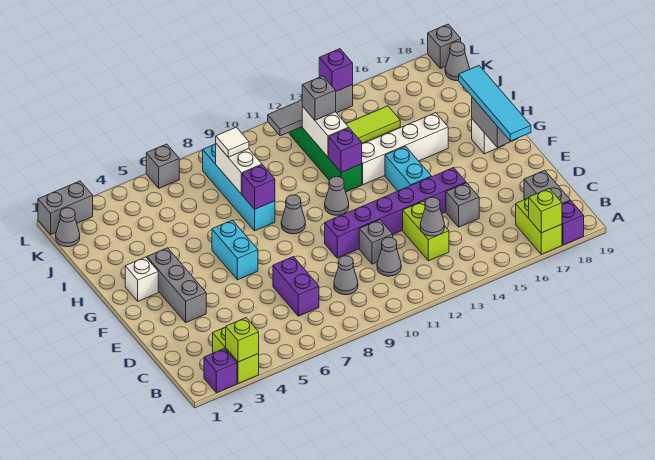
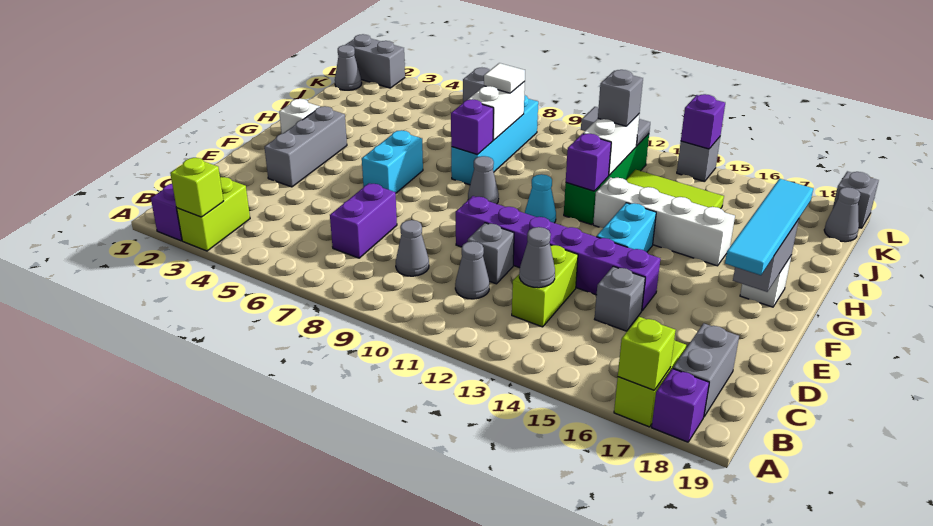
grey 1x1 cone [325,176,349,215] -> cyan 1x1 cone [525,174,556,223]

